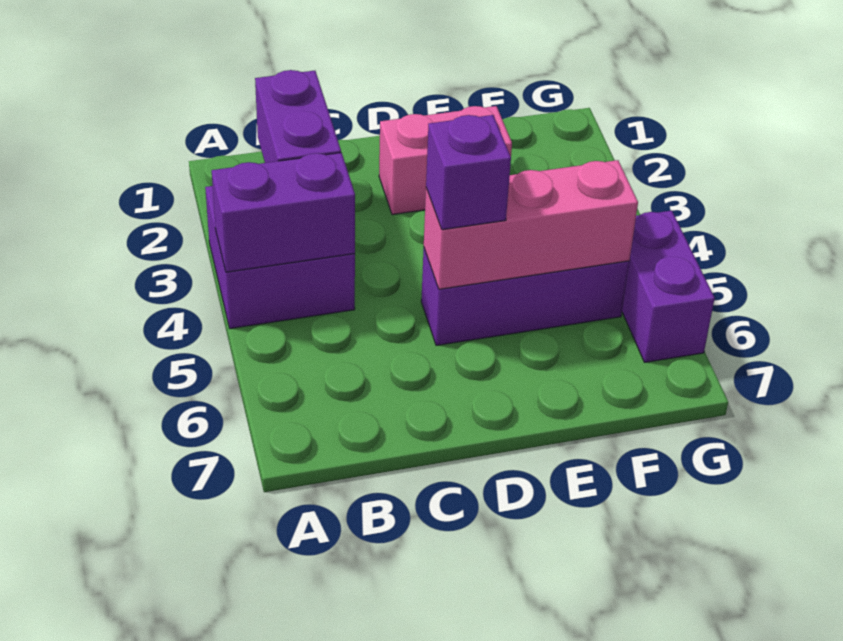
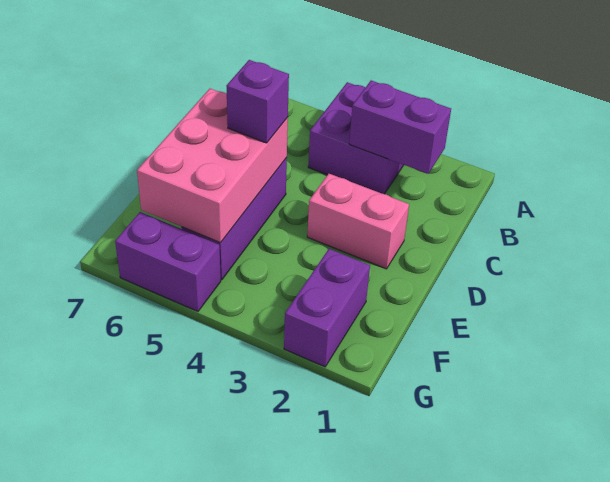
purple 1x2 brick [212,153,355,272] -> purple 1x2 brick moved to [284,249,370,367]
pink 1x2 brick [379,106,512,215] -> pink 1x2 brick turned to [307,174,409,269]
pink 1x3 brick [424,160,638,289] -> pink 2x3 brick [137,89,288,243]

